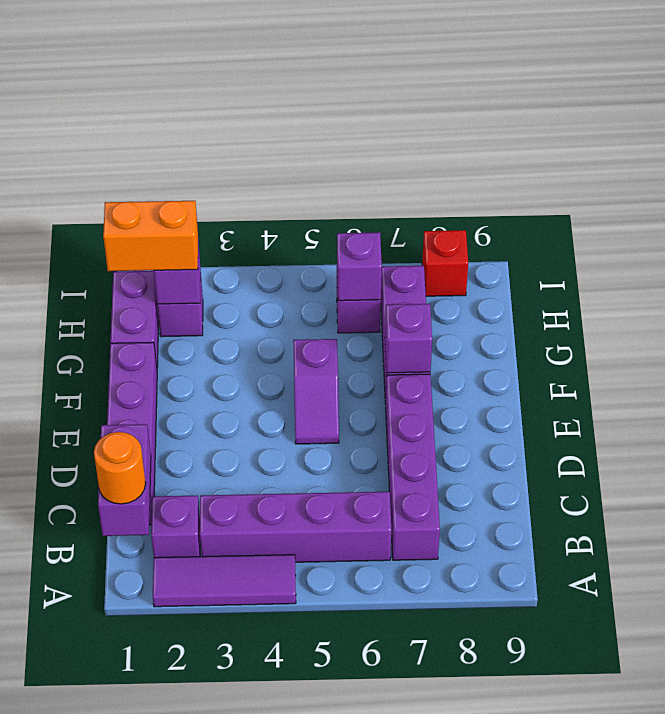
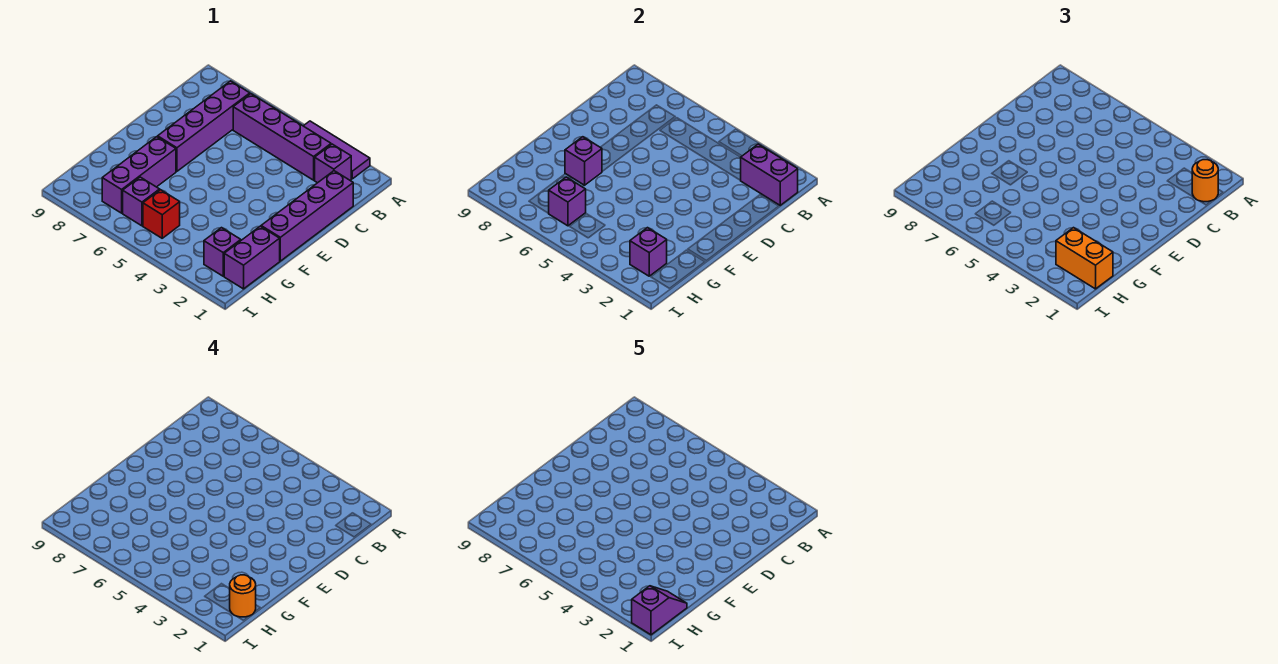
purple 1x2 brick [98,424,151,536] -> purple 1x2 brick turned to [741,144,798,205]
purple 1x2 slope [293,339,339,444] -> purple 1x2 slope moved to [632,586,687,635]
none -> orange 1x1 round brick [230,575,256,617]
red 1x1 brick [422,230,468,296] -> red 1x1 brick moved to [143,190,180,238]

